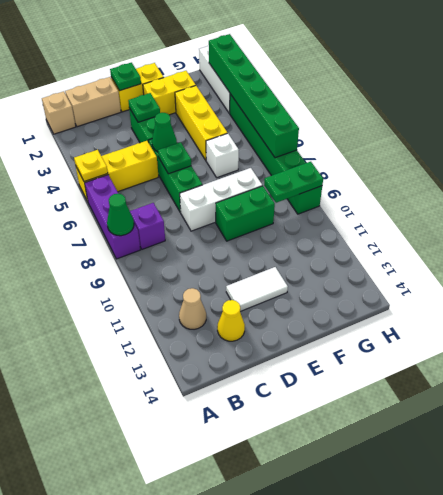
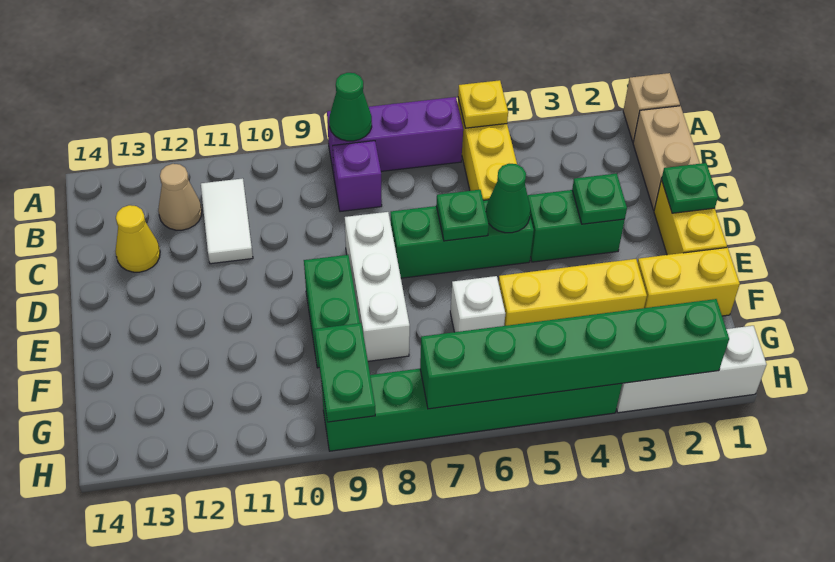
white 1x2 tile [226,267,288,312] -> white 1x2 tile moved to [201,178,253,264]
yellow 1x2 brick [143,71,196,115] -> yellow 1x2 brick turned to [637,247,740,316]

